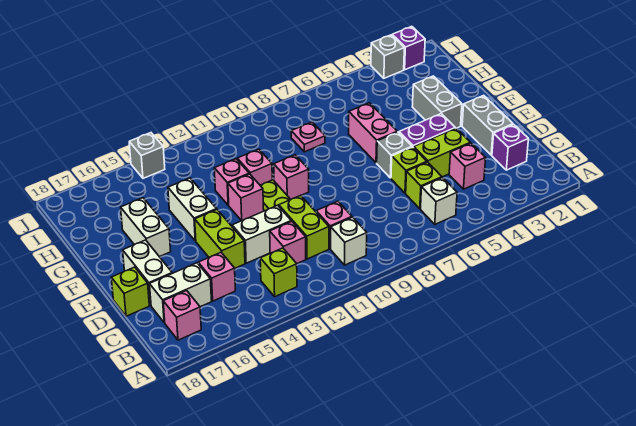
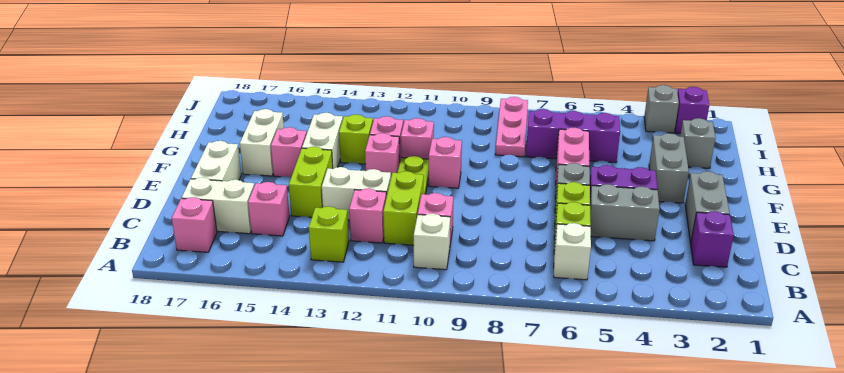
pink 1x1 brick [449,143,486,189] -> pink 1x1 brick moved to [271,127,307,177]
lime 1x2 brick [414,128,470,177] -> grey 1x2 brick [590,184,660,241]
lime 1x1 brick [111,267,149,316] -> lime 1x1 brick moved to [339,114,373,164]
none -> purple 1x3 brick [526,109,620,163]
pink 1x1 plate [291,122,325,152] -> pink 1x3 plate [495,97,528,157]
grey 1x1 brick [129,133,165,178] -> grey 1x1 brick moved to [680,118,716,168]

